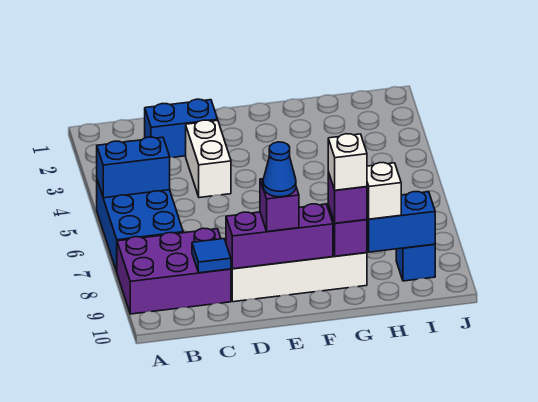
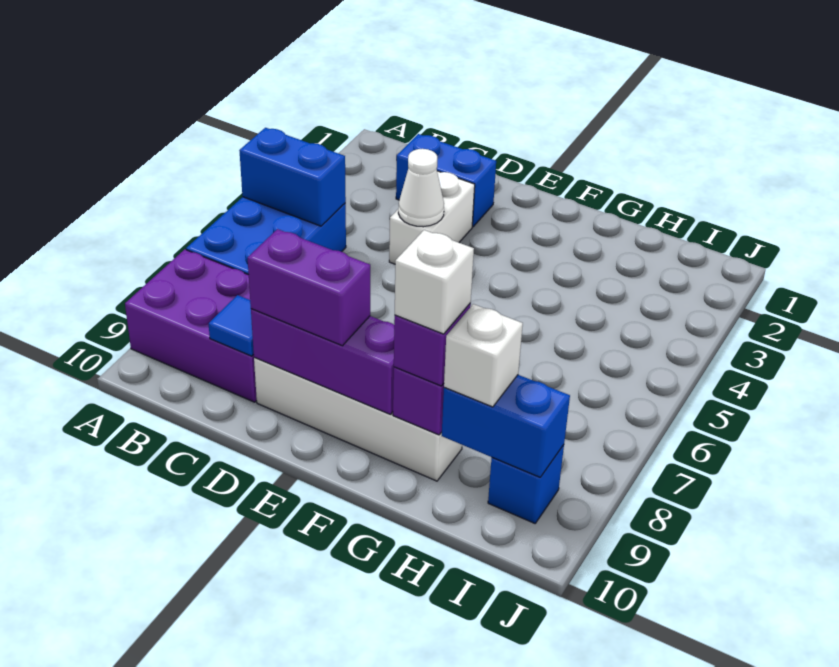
none -> white 1x1 cone [398,149,444,227]
purple 1x1 brick [260,179,299,232] -> purple 1x2 brick [248,229,370,346]
blue 1x1 cone [263,142,296,197] -> none

